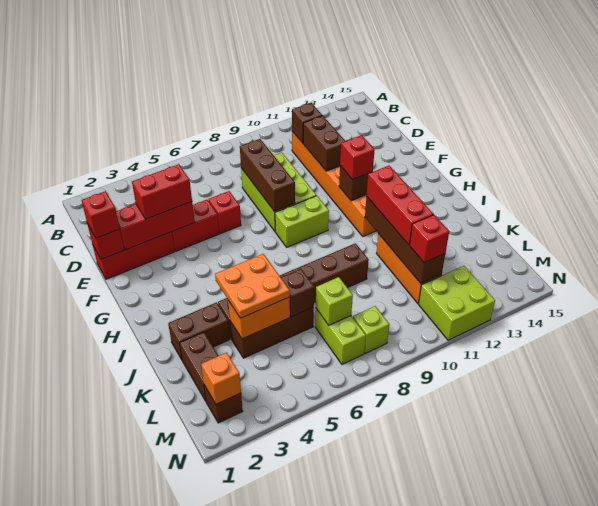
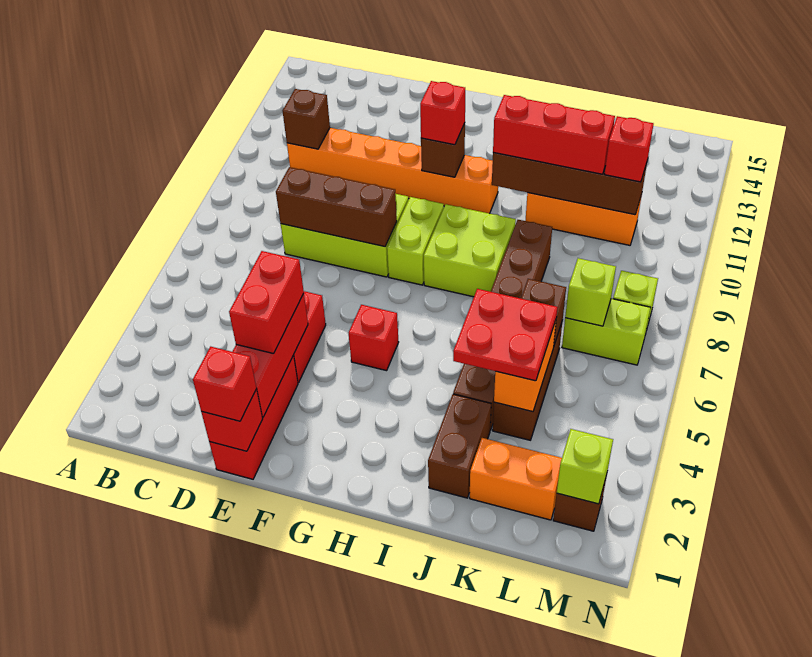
brown 1x2 brick [303,116,345,171] -> none
red 1x1 brick [208,191,241,234] -> red 1x1 brick moved to [349,305,399,371]
orange 2x2 plate [215,254,290,318] -> red 2x2 plate [453,289,557,381]
brown 1x2 brick [180,332,218,401] -> orange 1x2 brick [470,438,562,520]
orange 1x1 brick [201,353,241,404] -> lime 1x1 brick [557,429,613,504]
lime 2x2 brick [419,266,495,340] -> lime 2x2 brick moved to [424,204,516,297]

